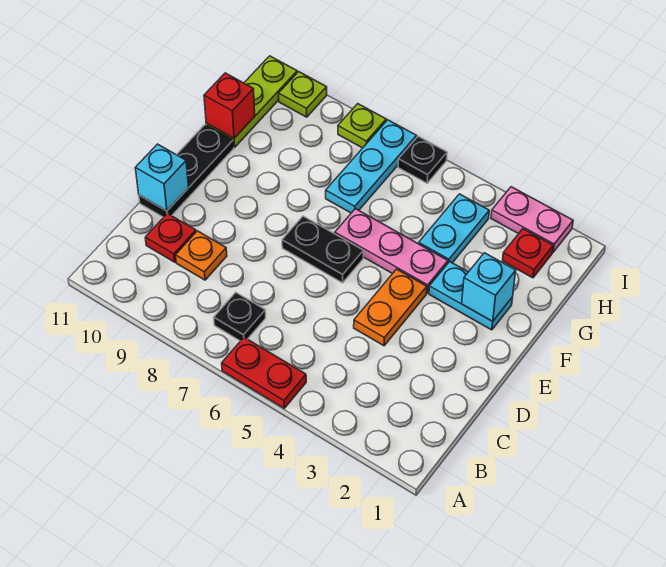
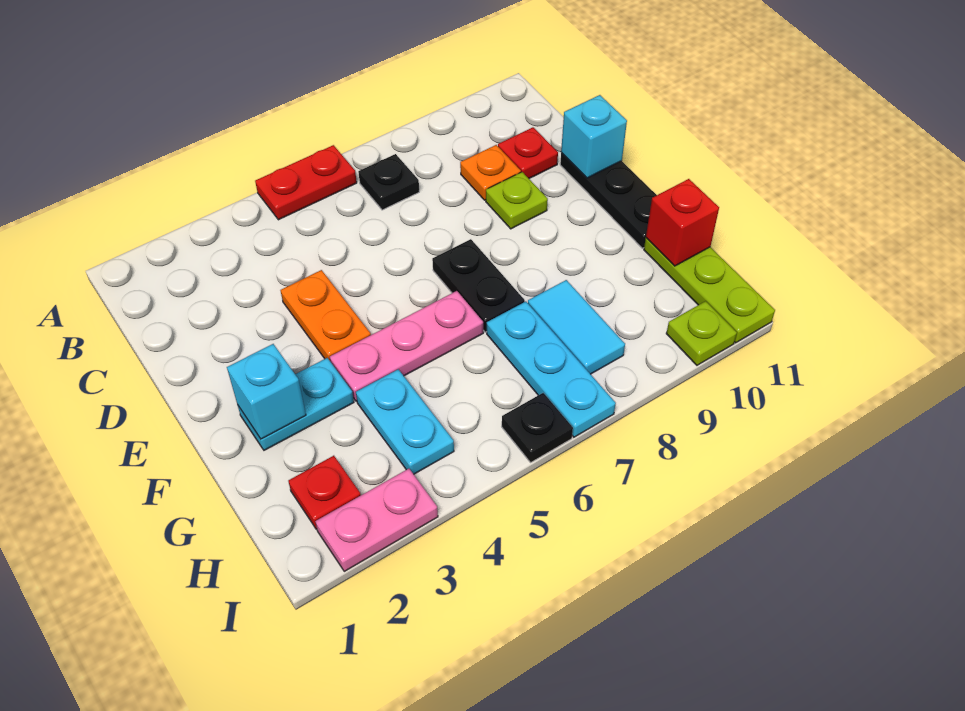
black 1x2 plate [282,216,363,283] -> black 1x2 plate turned to [432,239,525,332]
none -> cyan 1x2 tile [528,280,625,374]
lime 1x1 plate [338,104,386,148] -> lime 1x1 plate moved to [486,172,548,229]

